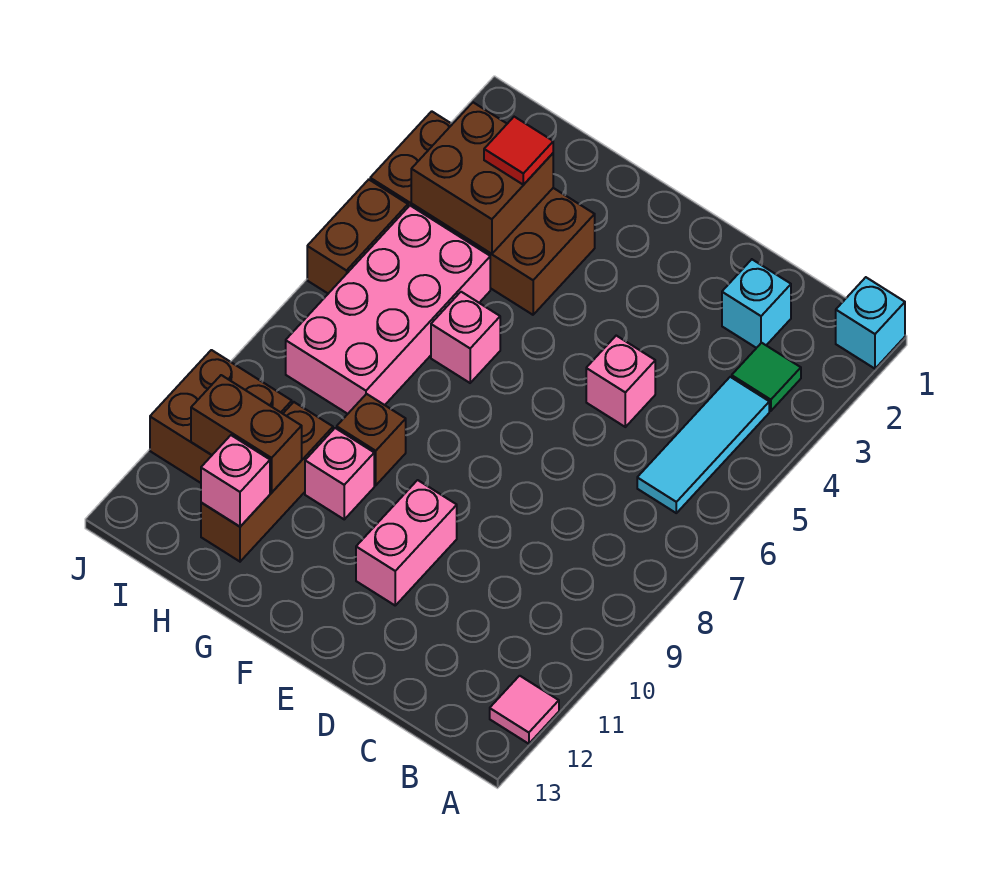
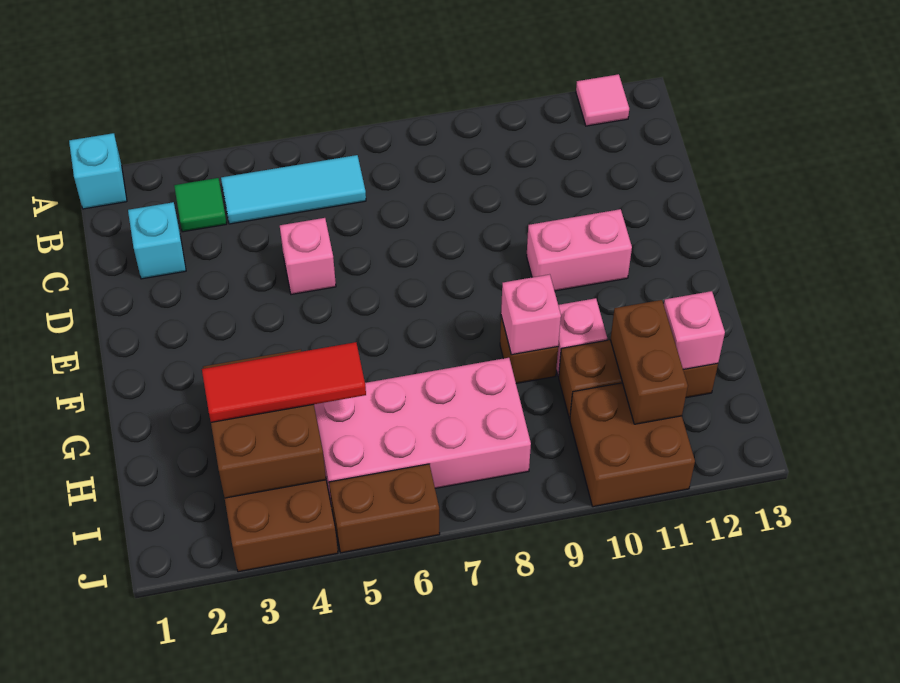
pink 1x1 brick [431,292,500,383] -> pink 1x1 brick moved to [501,274,561,355]
red 1x1 tile [484,117,553,185] -> red 1x3 tile [202,342,366,422]

